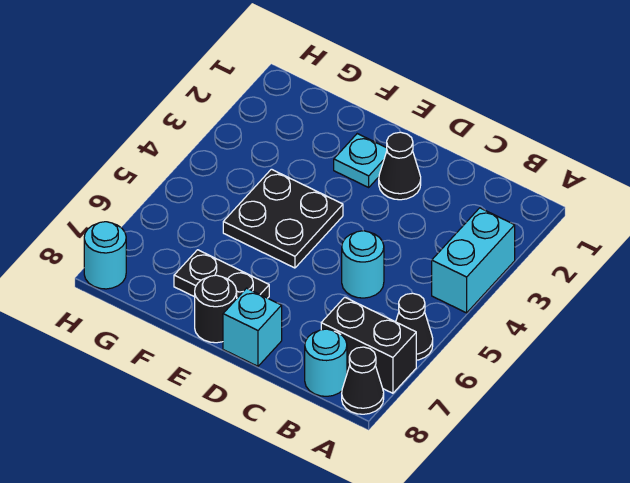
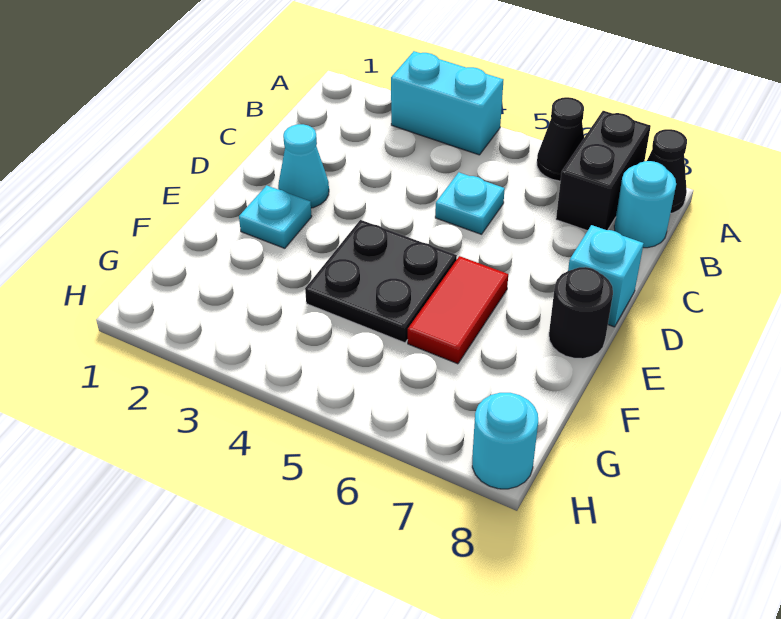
cyan 1x1 round brick [342,231,384,298] -> cyan 1x1 plate [435,172,505,234]
black 1x1 cone [379,132,421,200] -> cyan 1x1 cone [278,124,329,208]
none -> red 1x2 tile [408,256,508,364]
black 1x2 plate [174,250,269,298] -> none

